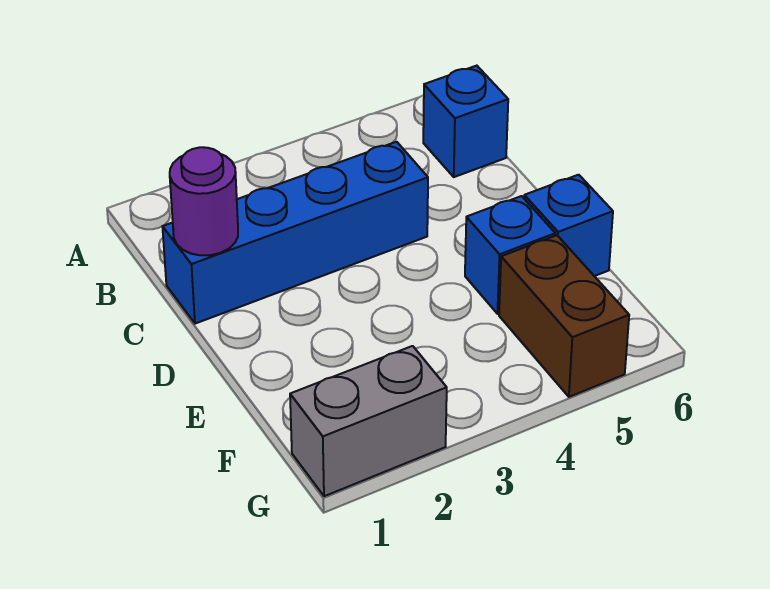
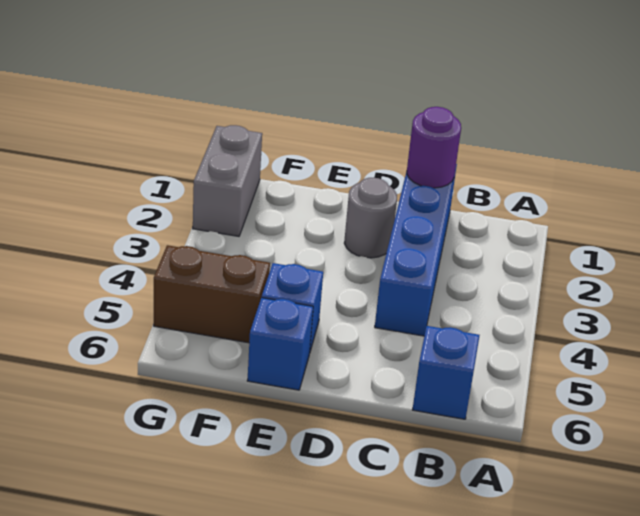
none -> grey 1x1 round brick [344,178,397,258]

